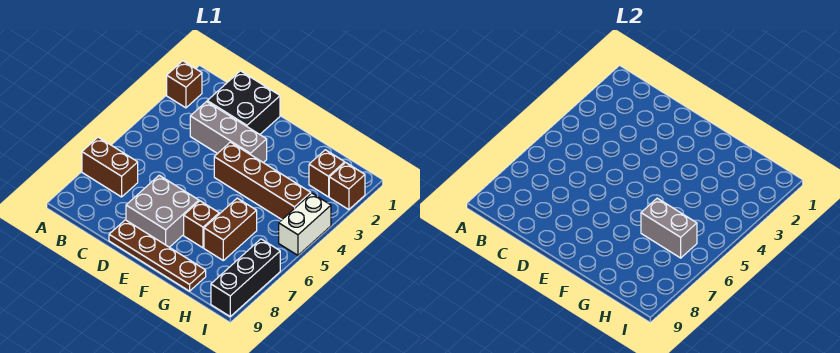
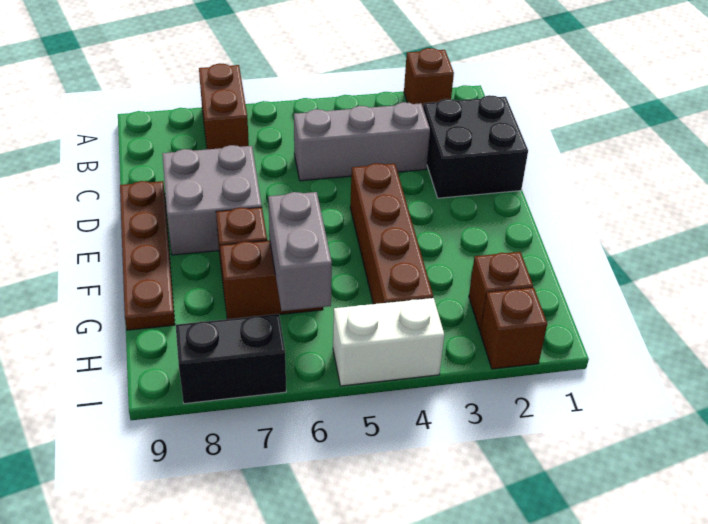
grey 1x3 brick [190,102,267,163] -> grey 1x3 brick turned to [294,102,430,181]
black 1x3 brick [211,239,280,316] -> black 1x2 brick [176,314,286,404]

